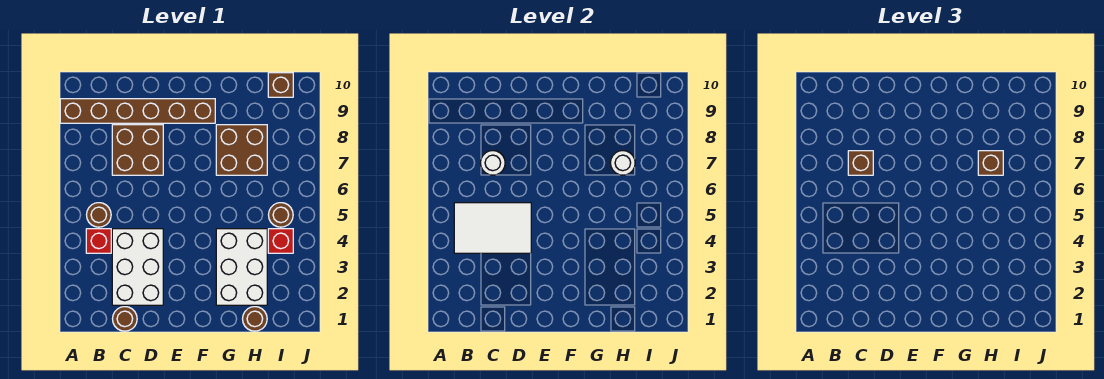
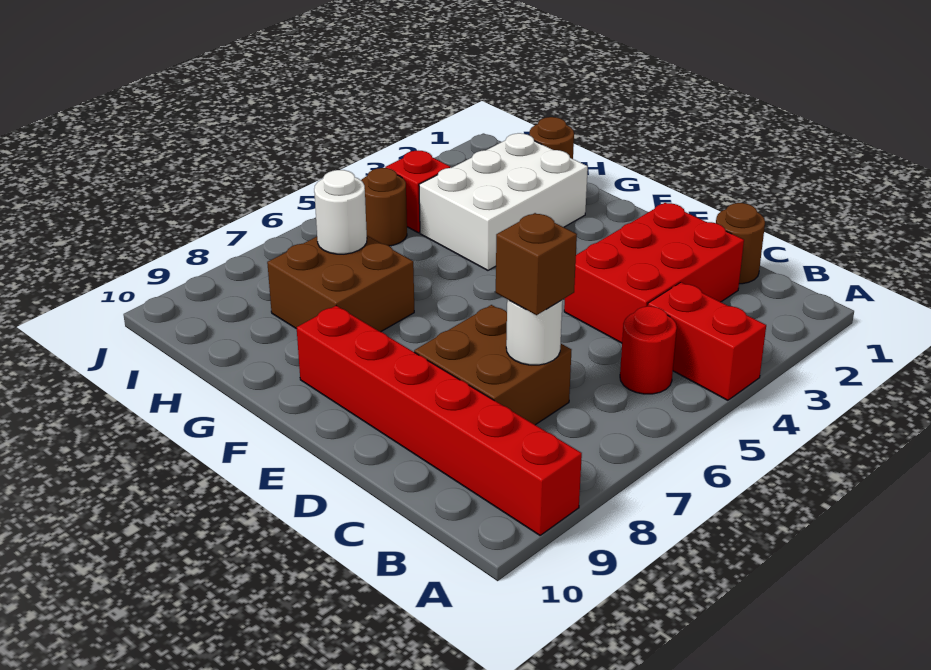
brown 1x6 brick [60,99,215,123] -> red 1x6 brick [297,305,582,536]
red 1x1 brick [86,229,111,253] -> red 1x2 brick [648,282,766,400]
white 2x3 tile [454,203,531,253] -> none
brown 1x1 round brick [87,203,111,227] -> red 1x1 round brick [620,306,677,394]
white 2x3 brick [112,229,163,305] -> red 2x3 brick [564,203,744,343]
brown 1x1 brick [978,151,1003,175] -> none
brown 1x1 brick [268,73,293,97] -> none

